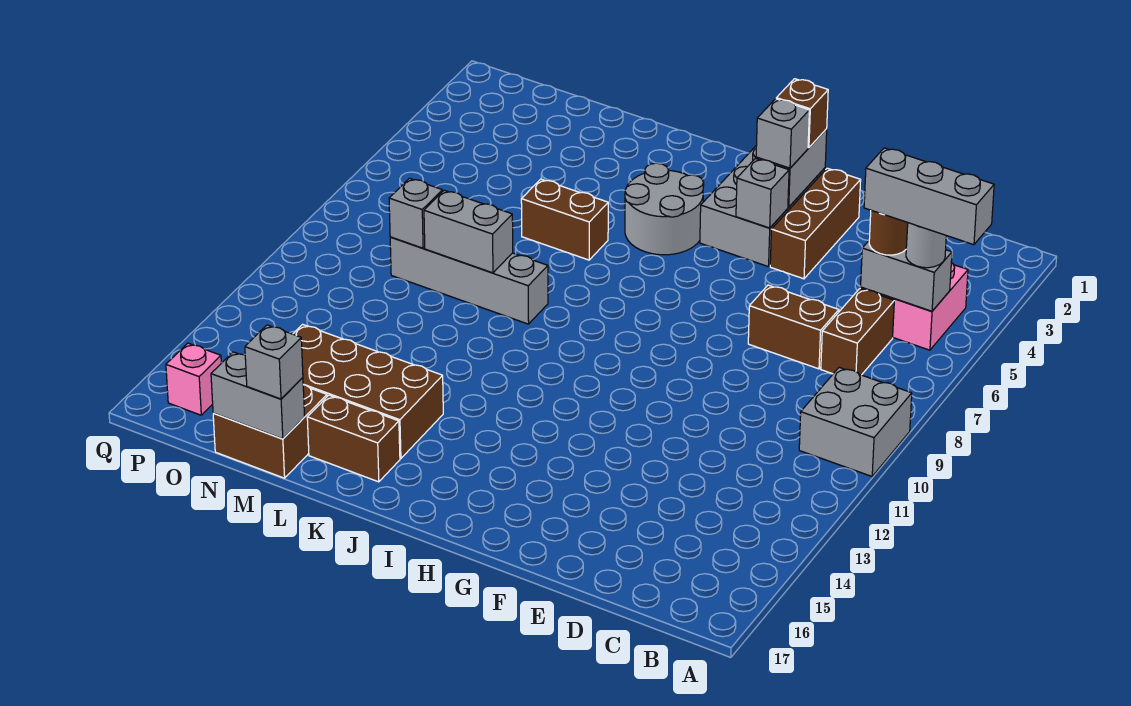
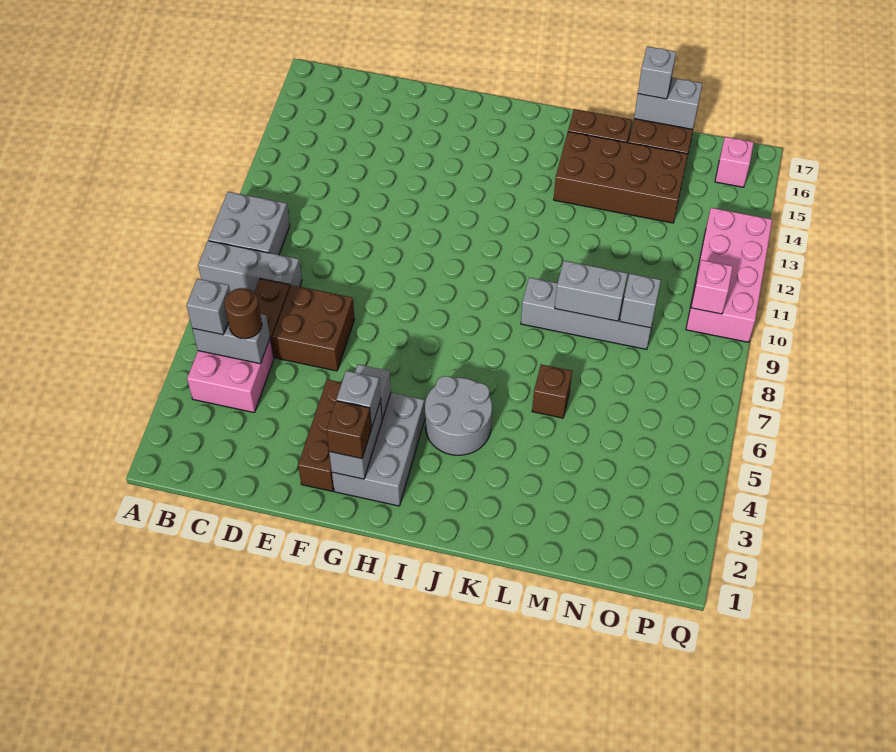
grey 1x3 brick [864,148,994,245] -> grey 1x3 brick moved to [198,241,302,292]
grey 1x1 round brick [906,223,946,268] -> grey 1x1 brick [187,279,230,335]
brown 1x2 brick [748,285,839,369] -> brown 2x2 brick [272,285,355,371]
brown 1x2 brick [521,179,608,260] -> brown 1x1 brick [532,365,572,418]
none -> pink 2x4 brick [686,208,772,342]
none -> pink 1x1 brick [691,260,733,314]

